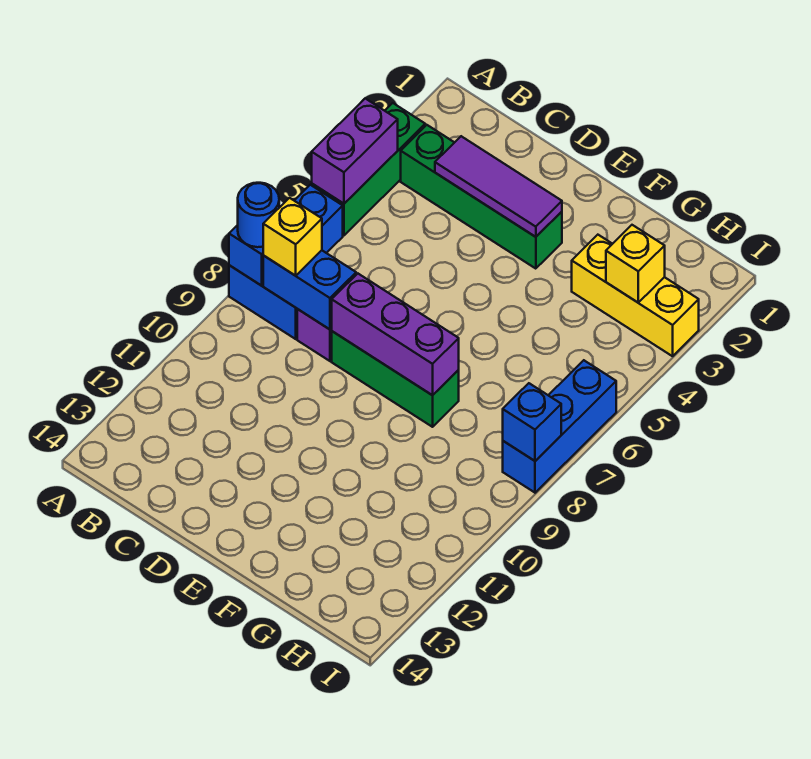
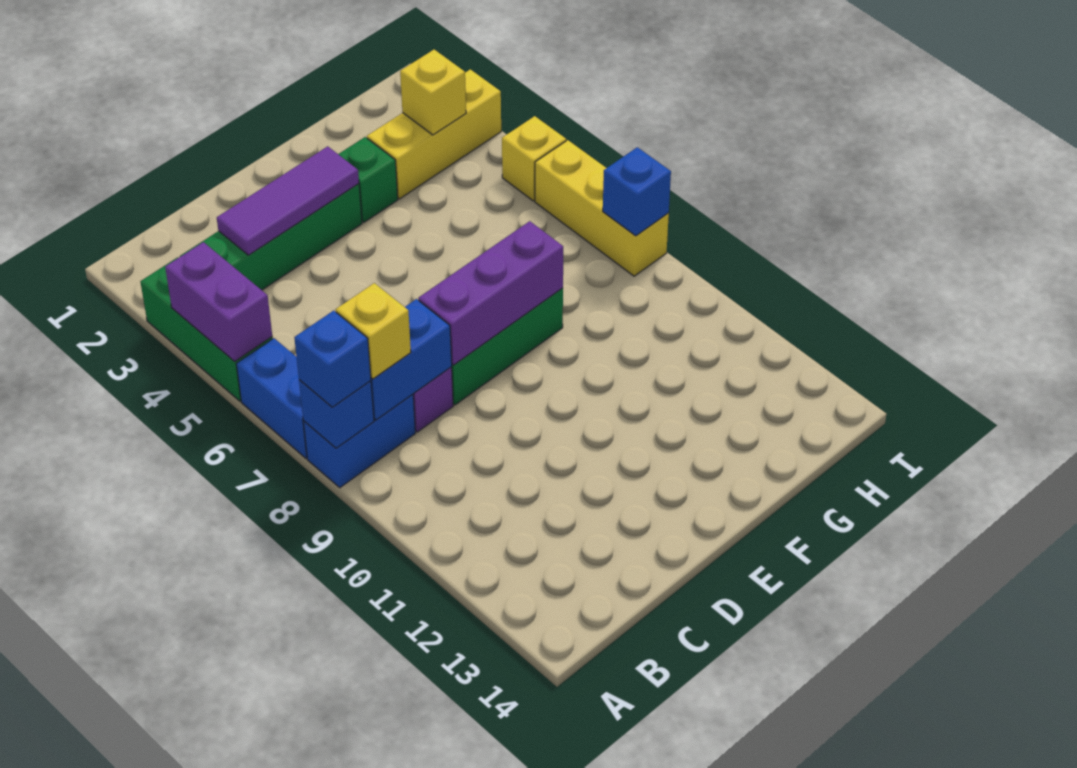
blue 1x1 round brick [238,183,279,247] -> blue 1x1 brick [294,311,371,407]
none -> green 1x1 brick [338,137,398,222]
none -> yellow 1x1 brick [502,116,566,201]
blue 1x3 brick [503,360,616,493] -> yellow 1x3 brick [535,140,669,276]

